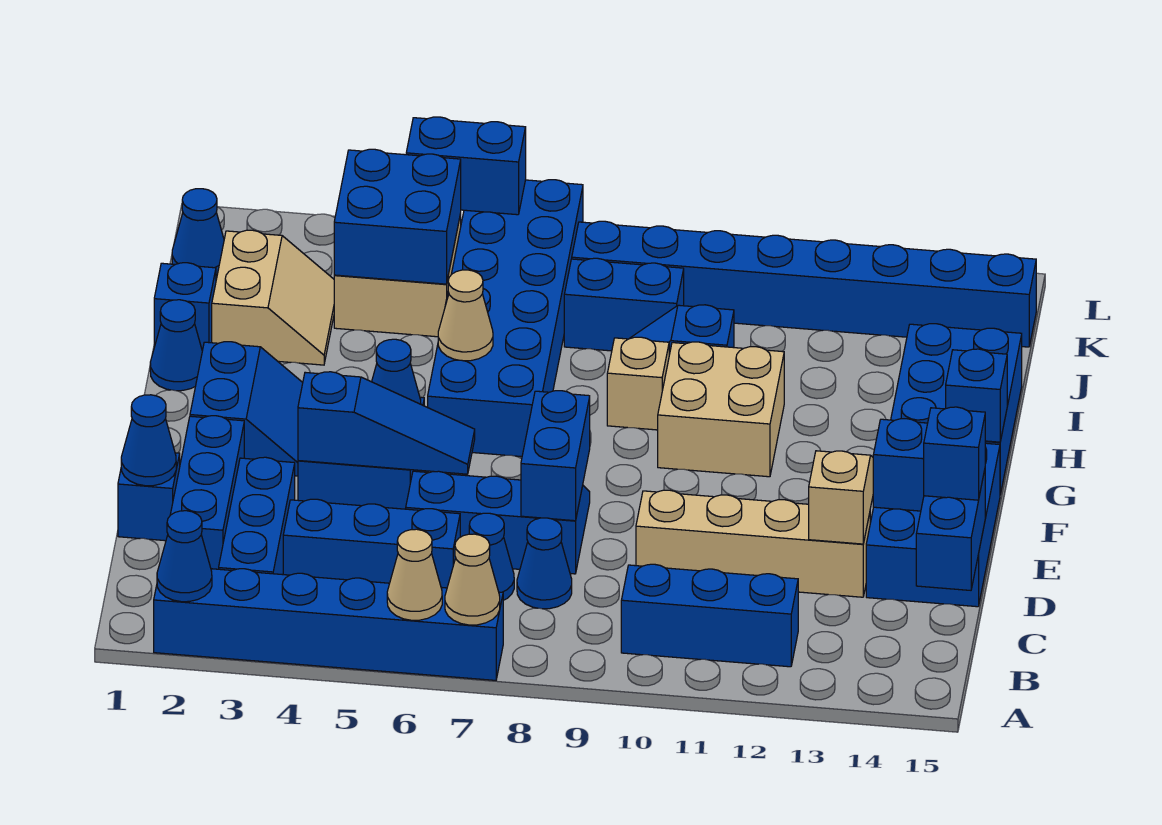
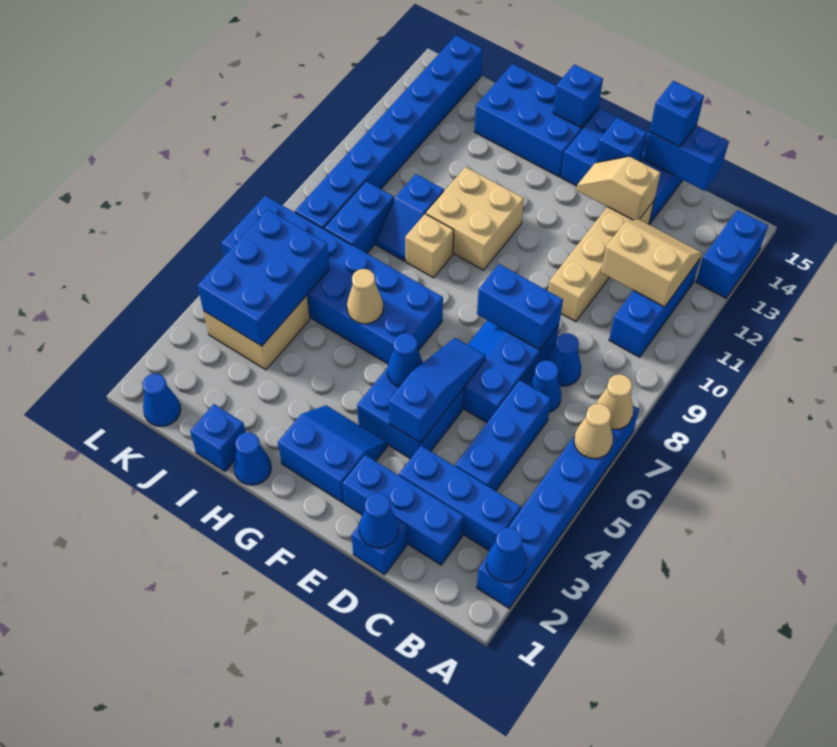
tan 2x2 slope [212,230,334,365] -> tan 2x2 slope moved to [601,219,702,307]
blue 2x2 brick [334,149,461,284] -> blue 2x3 brick [197,210,329,346]
blue 1x2 brick [406,117,526,215] -> blue 1x2 brick moved to [696,210,768,298]

